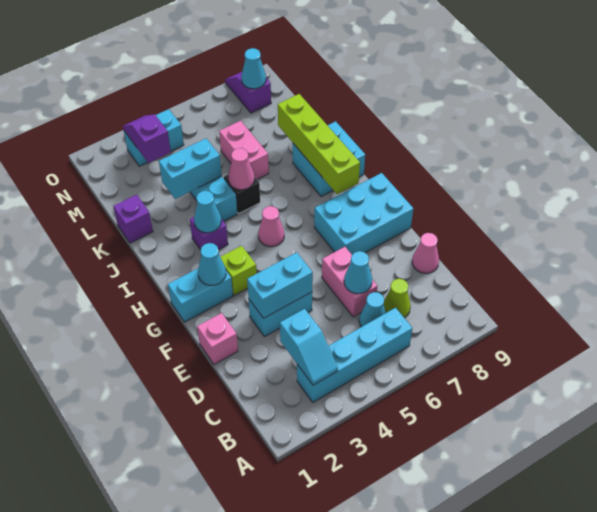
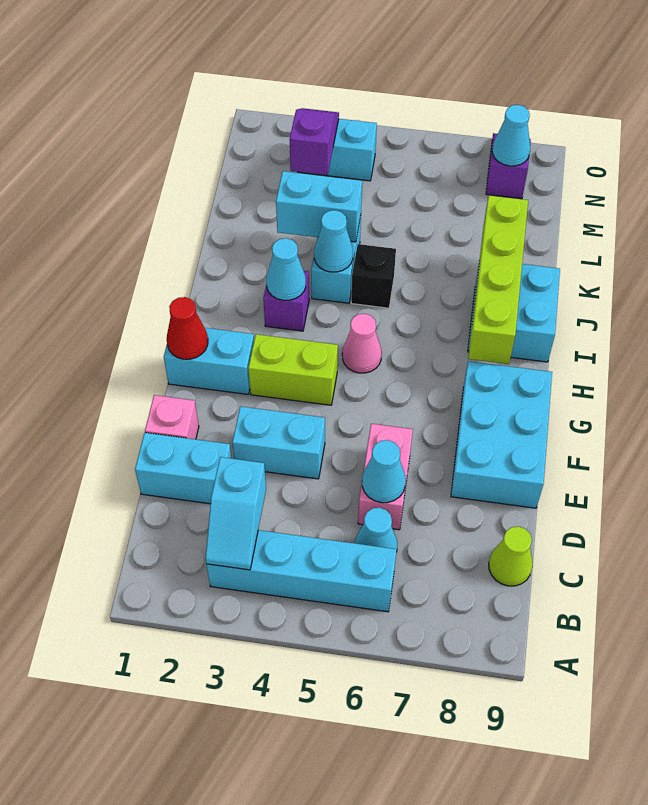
lime 1x1 cone [384,279,411,318] -> lime 1x1 cone moved to [489,526,533,586]
pink 1x1 cone [412,233,439,273] -> none
cyan 1x2 brick [247,252,313,318] -> cyan 1x2 brick moved to [135,433,232,504]
cyan 2x3 brick [314,173,413,255] -> cyan 2x3 brick turned to [451,361,552,508]
none -> red 1x1 cone [167,297,208,359]
cyan 1x1 cone [198,243,226,285] -> cyan 1x1 cone moved to [314,210,353,272]
lime 1x1 brick [220,246,257,296] -> lime 1x2 brick [248,334,338,405]
pink 1x1 cone [228,148,254,190] -> none
purple 1x1 brick [113,195,153,243] -> none
pink 1x2 brick [219,121,269,179] -> none

